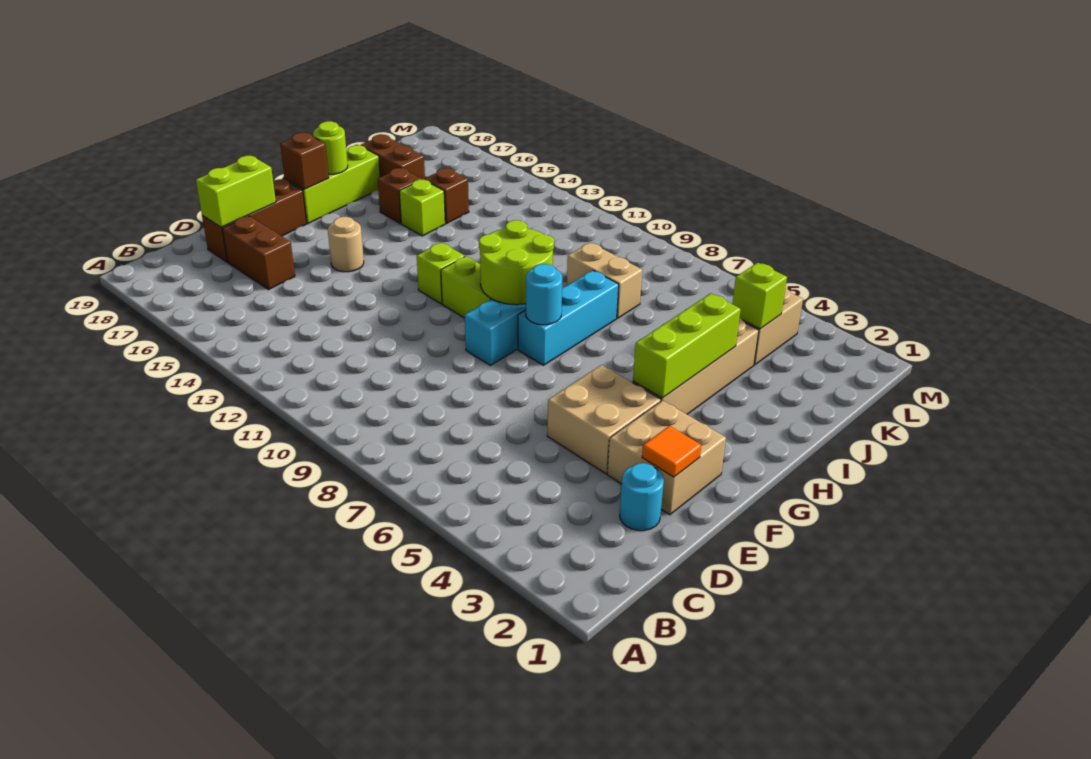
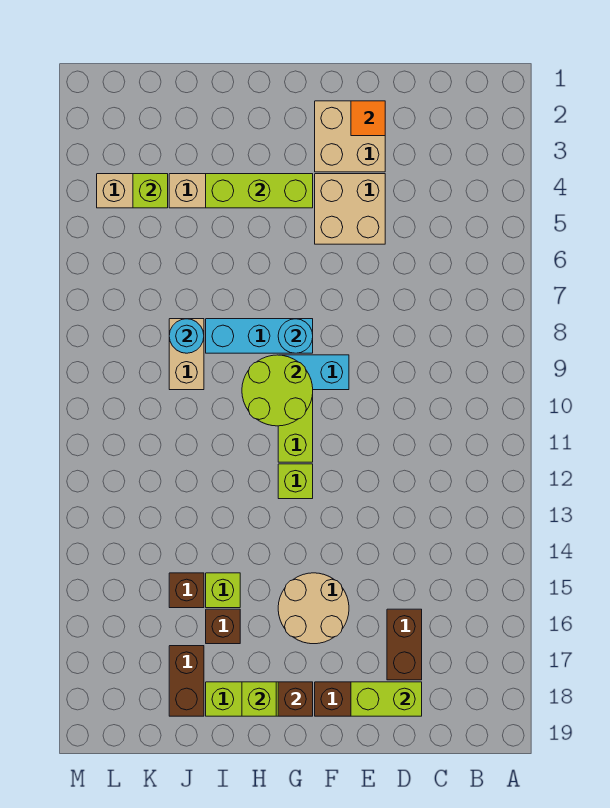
cyan 1x1 round brick [620,463,664,531] -> cyan 1x1 round brick moved to [169,319,204,353]
tan 1x1 round brick [328,217,364,272] -> tan 2x2 round brick [278,573,349,644]
lime 1x1 round brick [313,121,348,174] -> lime 1x1 brick [242,682,276,716]

